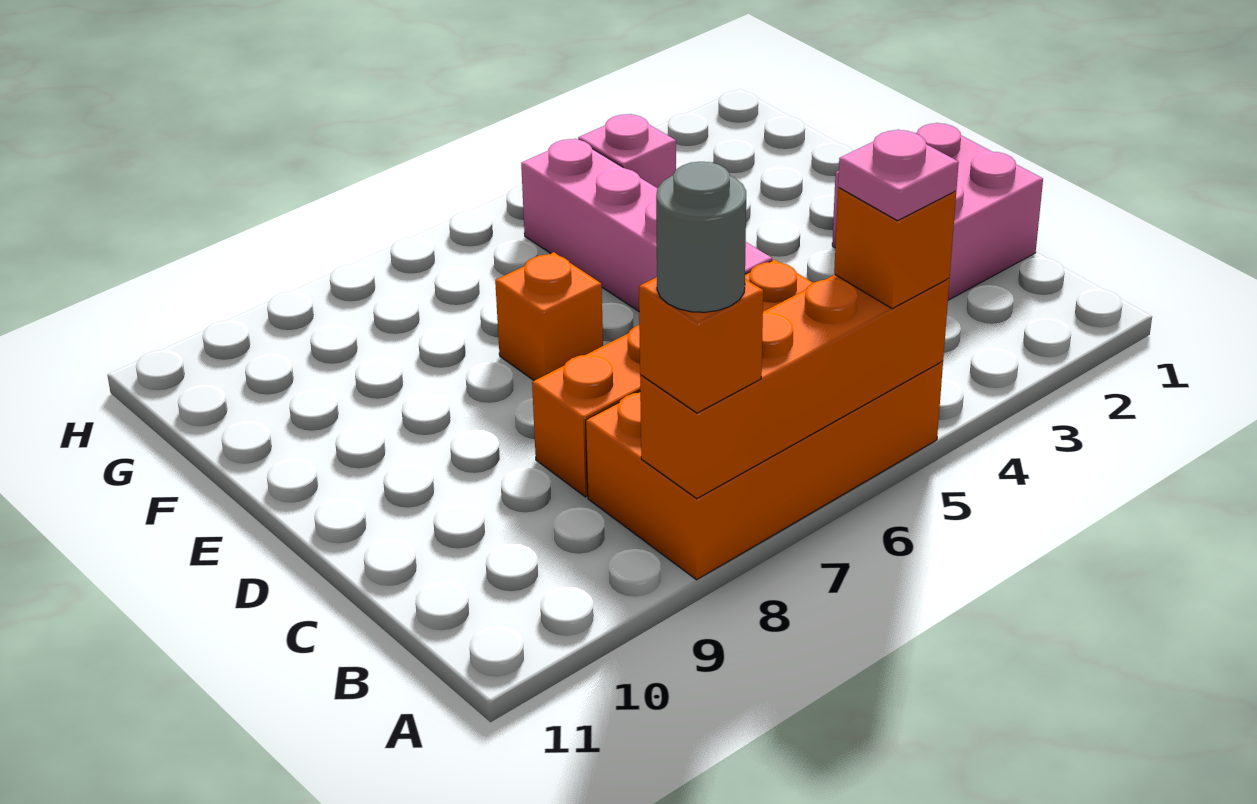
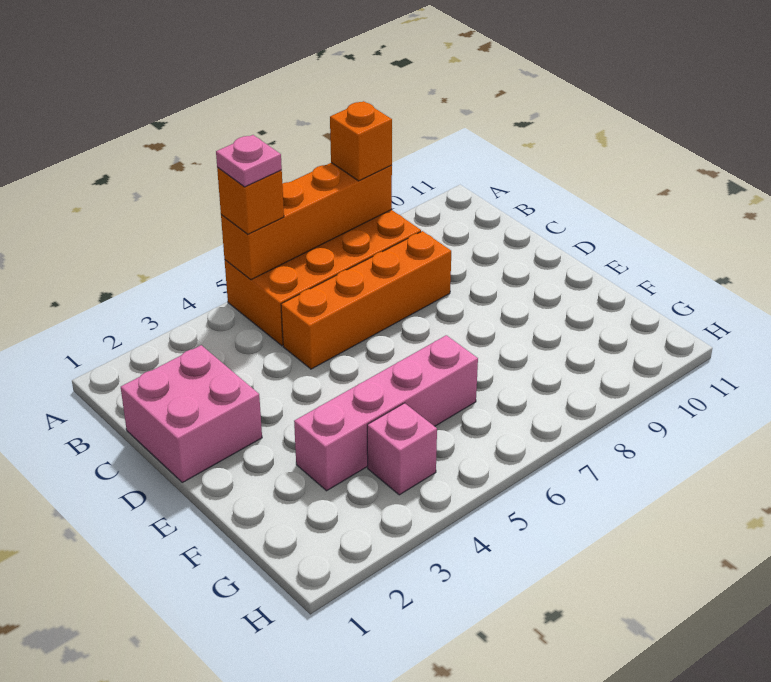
grey 1x1 round brick [656,162,746,312] -> none
pink 1x4 brick [521,139,772,311] -> pink 1x4 brick turned to [294,335,478,491]
orange 1x1 brick [495,252,603,381] -> none

